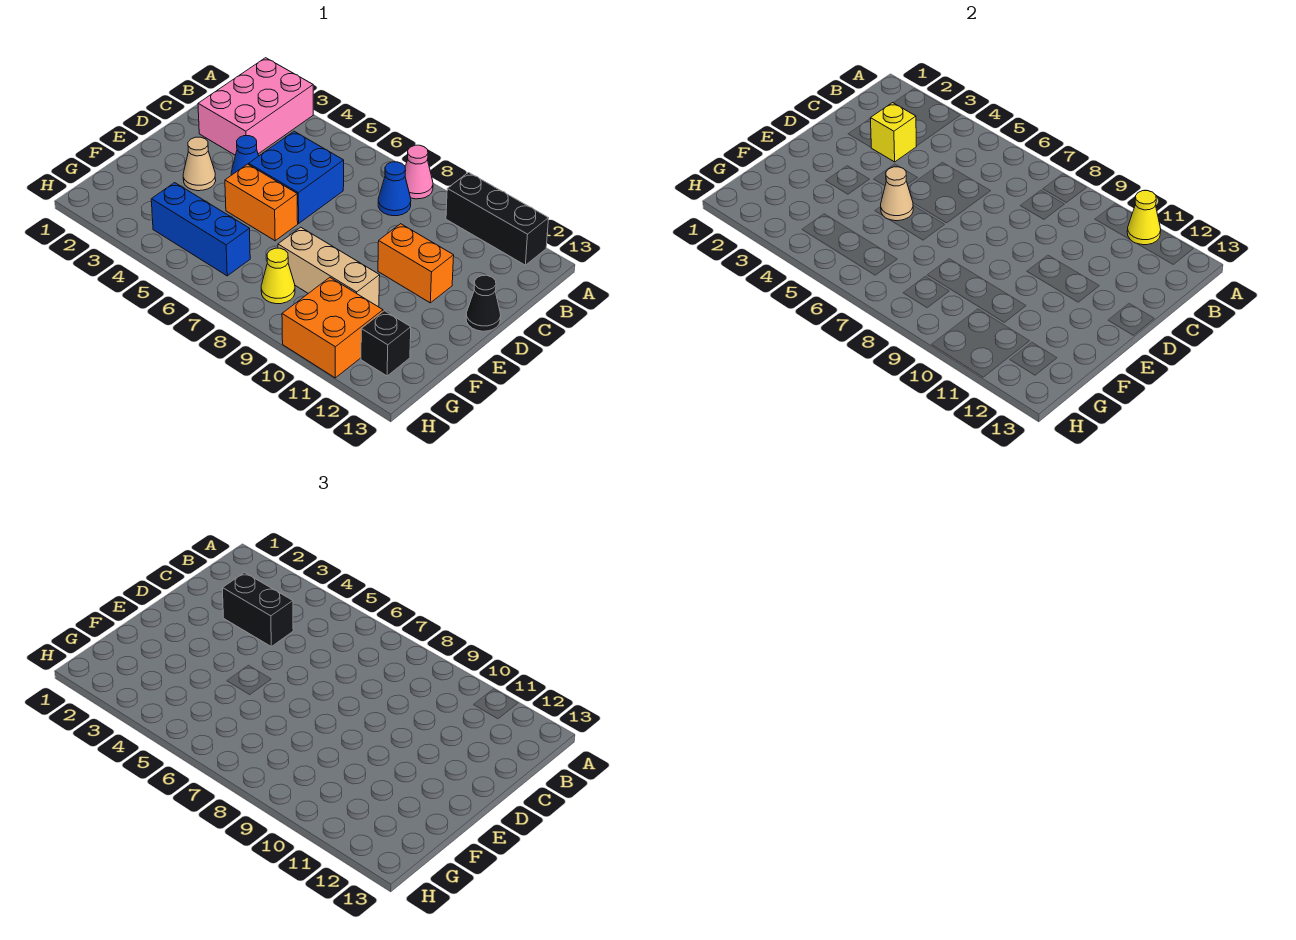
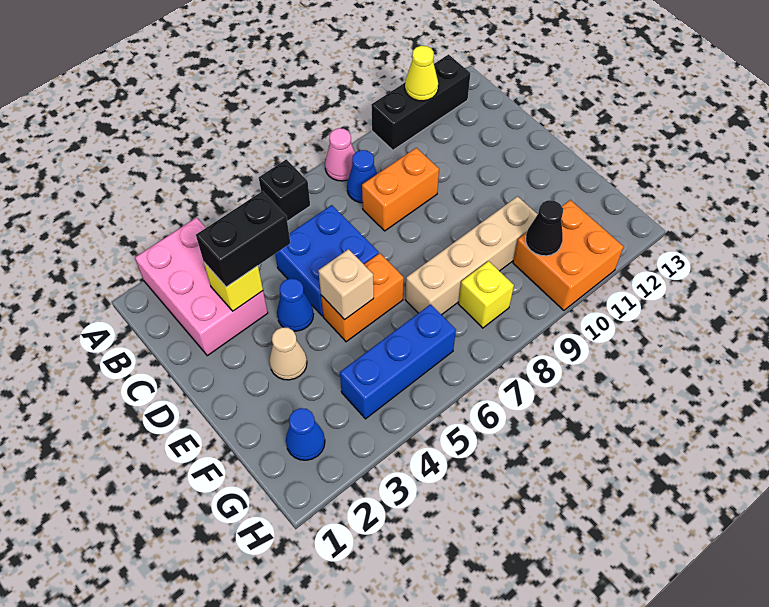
orange 1x2 brick [378,224,454,303] -> orange 1x2 brick moved to [362,148,439,231]
black 1x1 cone [466,275,501,331] -> black 1x1 cone moved to [526,200,563,256]
tan 1x1 cone [881,167,913,221] -> tan 1x1 brick [318,249,374,320]
tan 1x3 brick [278,227,380,306] -> tan 1x4 brick [406,196,538,315]
none -> blue 1x1 cone [286,408,325,460]
yellow 1x1 cone [261,248,295,304] -> yellow 1x1 brick [459,261,514,328]
black 1x1 brick [361,311,411,376] -> black 1x1 brick moved to [259,159,310,221]

